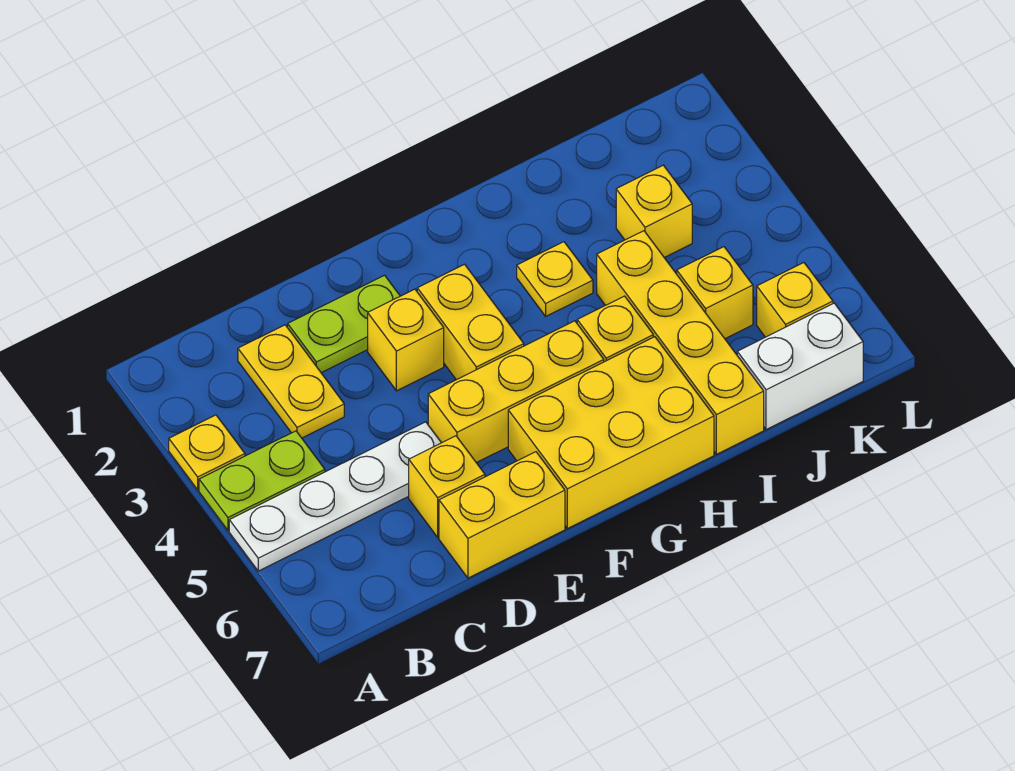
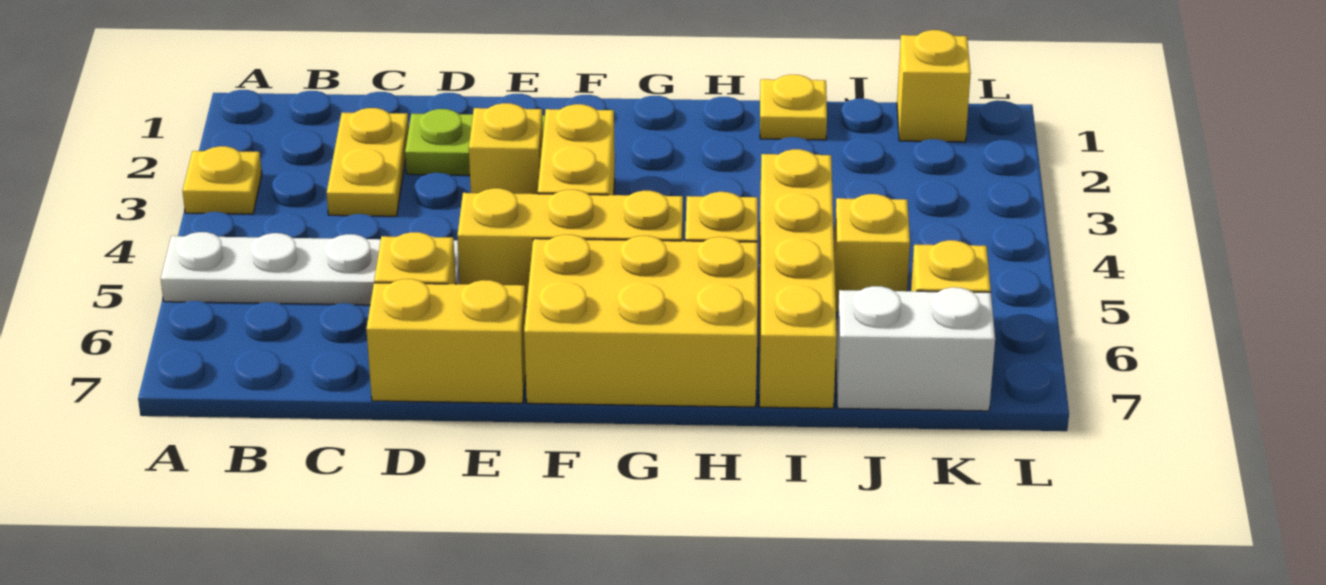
lime 1x2 plate [199,431,325,530] -> none
yellow 1x1 plate [517,242,593,316] -> yellow 1x1 plate moved to [760,75,827,140]
yellow 1x1 brick [616,165,692,258] -> yellow 1x1 brick moved to [897,30,971,142]

